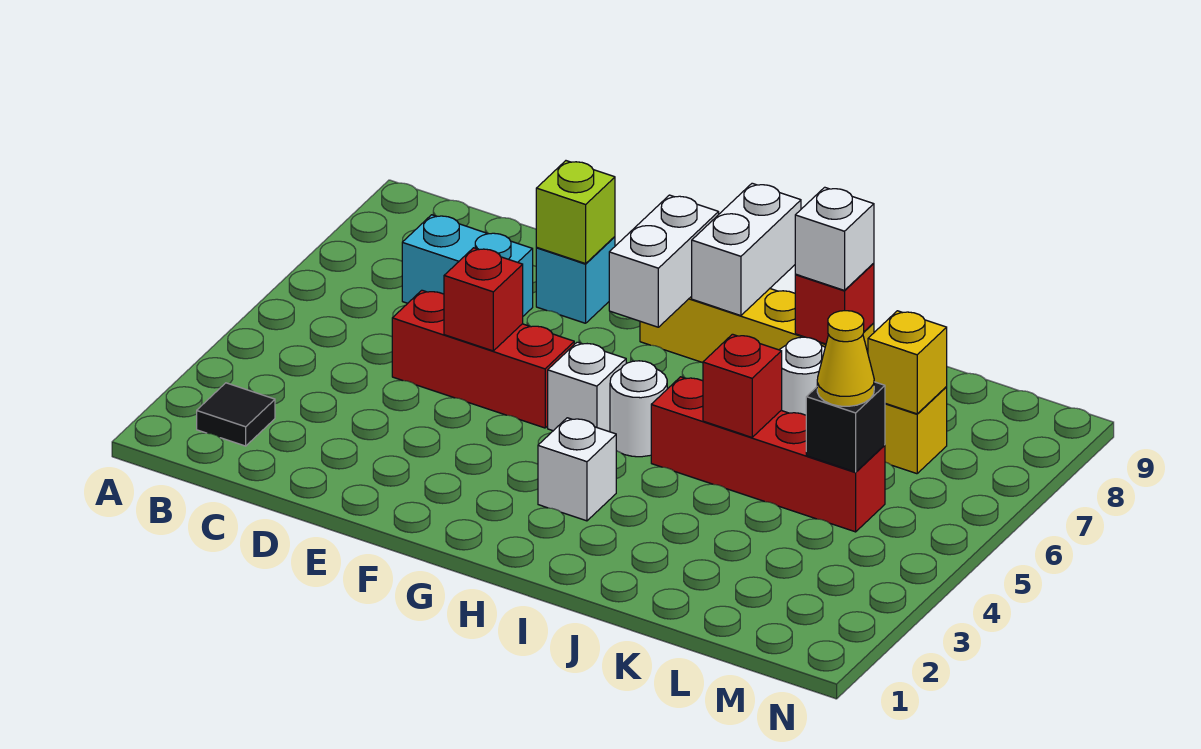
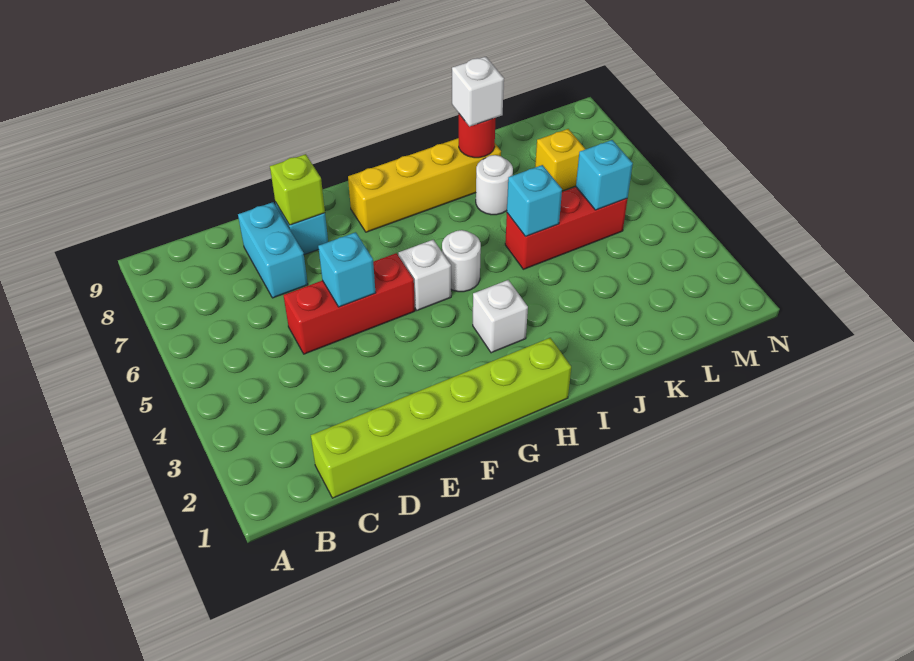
black 1x1 tile [197,383,275,446] -> none
none -> lime 1x6 brick [311,338,571,498]
cyan 1x2 brick [402,215,533,316] -> cyan 1x2 brick turned to [238,202,308,298]
red 1x1 brick [444,248,523,351] -> cyan 1x1 brick [318,232,376,307]
white 1x2 brick [609,195,719,327] -> none
white 1x2 brick [692,183,801,316] -> none
red 1x4 brick [651,377,885,532] -> red 1x3 brick [505,187,627,269]
red 1x1 brick [703,334,782,437] -> cyan 1x1 brick [507,165,562,237]
red 1x1 brick [795,263,874,344] -> red 1x1 round brick [459,114,495,158]
black 1x1 brick [806,382,885,472] -> cyan 1x1 brick [576,140,633,210]
yellow 1x1 cone [817,311,874,406] -> none
yellow 1x1 brick [868,311,947,414] -> none

